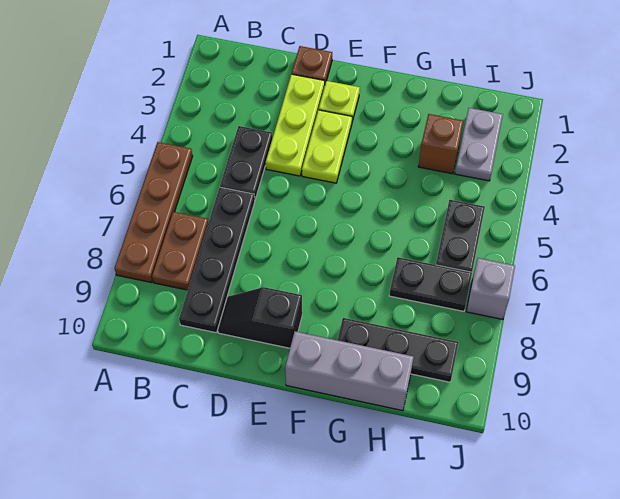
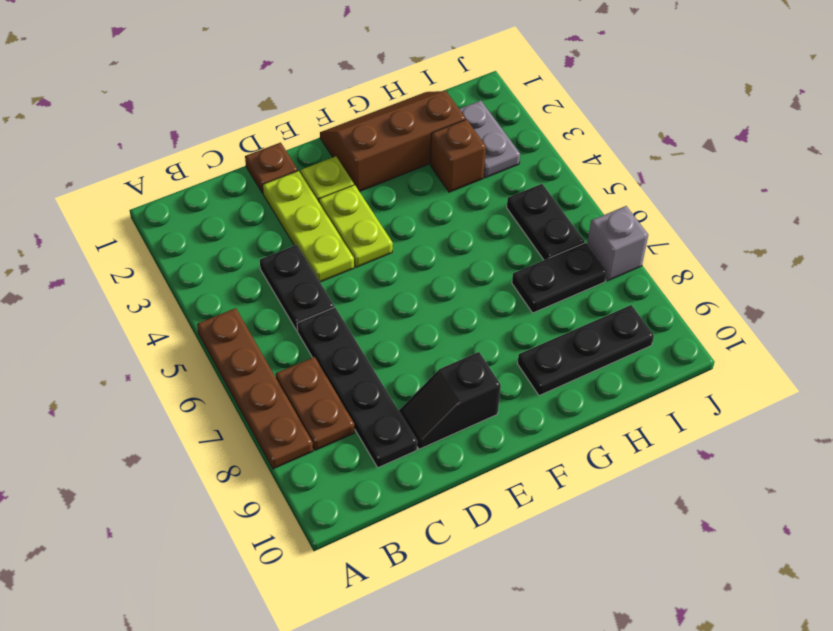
none -> brown 2x3 slope [320,91,466,192]
grey 1x3 brick [285,332,414,411] -> none

